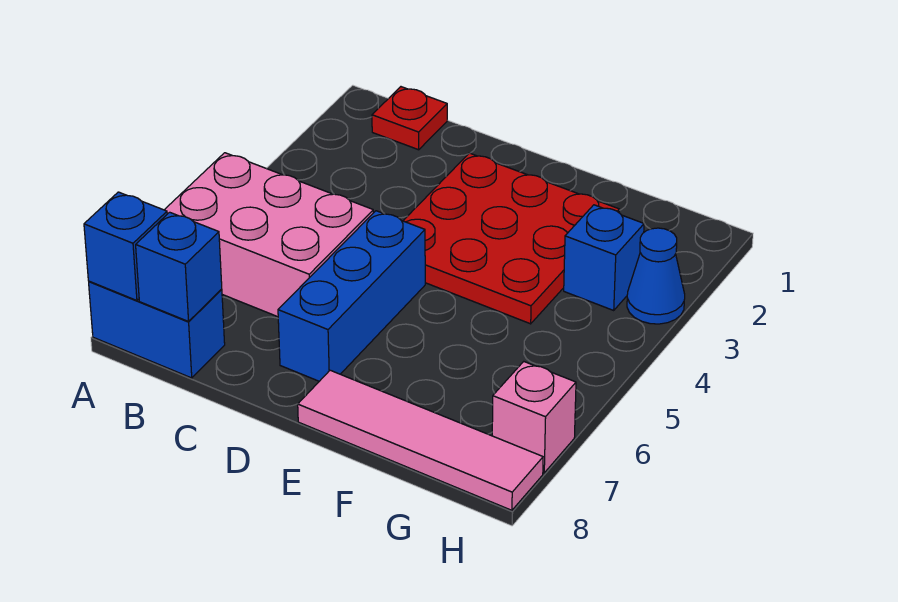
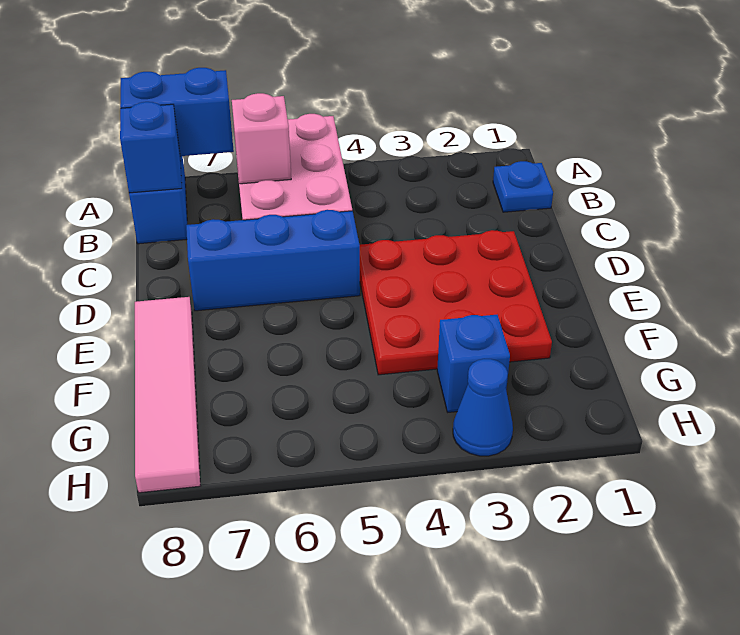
blue 1x1 brick [84,192,167,301] -> blue 1x2 brick [120,68,234,156]
red 1x1 plate [372,87,447,150] -> blue 1x1 plate [493,161,553,212]
pink 1x1 brick [492,362,576,473] -> pink 1x1 brick moved to [232,93,291,184]

